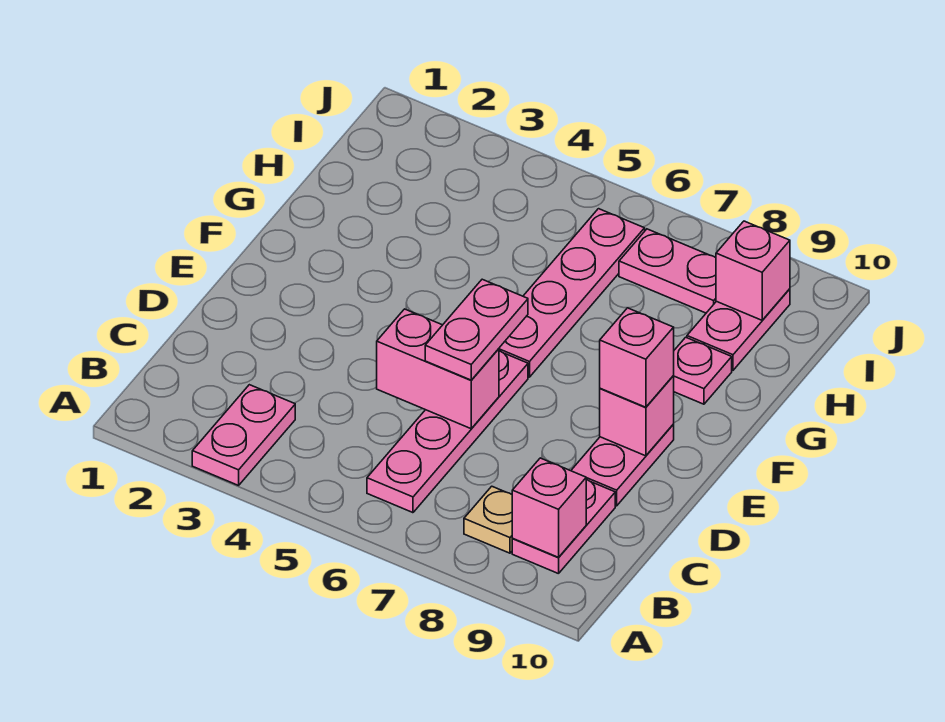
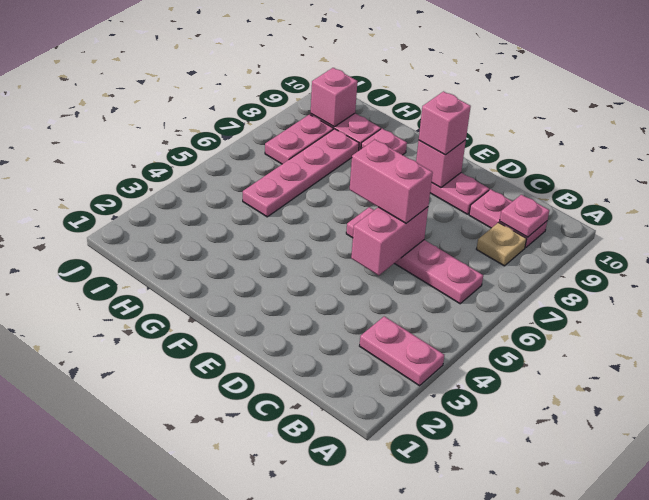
pink 1x1 brick [512,458,586,557] -> pink 1x1 plate [500,195,549,237]
pink 1x2 plate [425,279,528,380] -> pink 1x2 brick [350,140,433,223]
pink 1x4 plate [499,209,645,377] -> pink 1x4 plate turned to [243,129,359,217]

